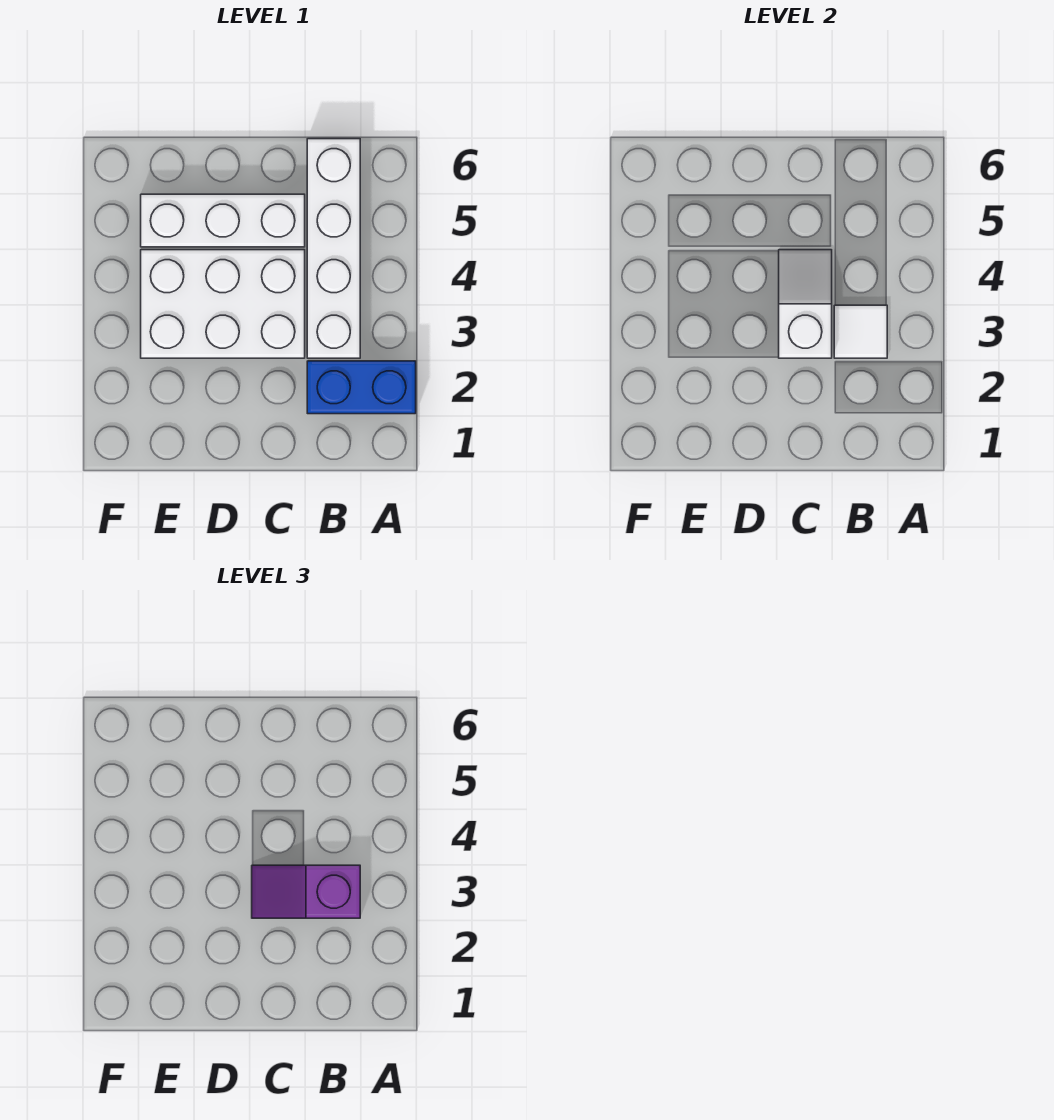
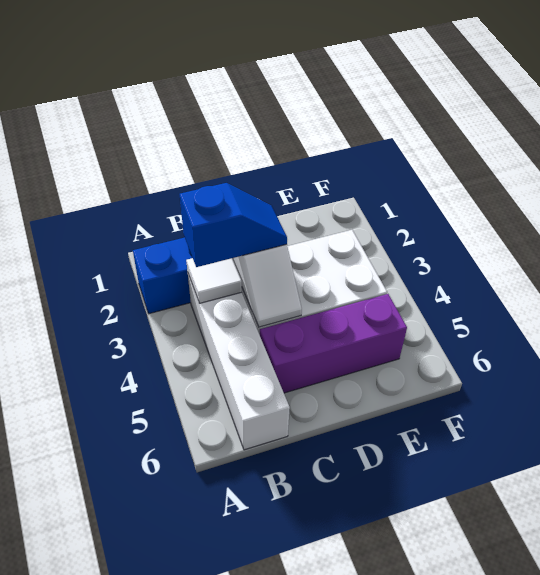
purple 1x2 slope [252,865,360,918] -> blue 1x2 slope [180,183,287,267]
white 1x3 brick [141,194,305,247] -> purple 1x3 brick [260,294,407,393]

